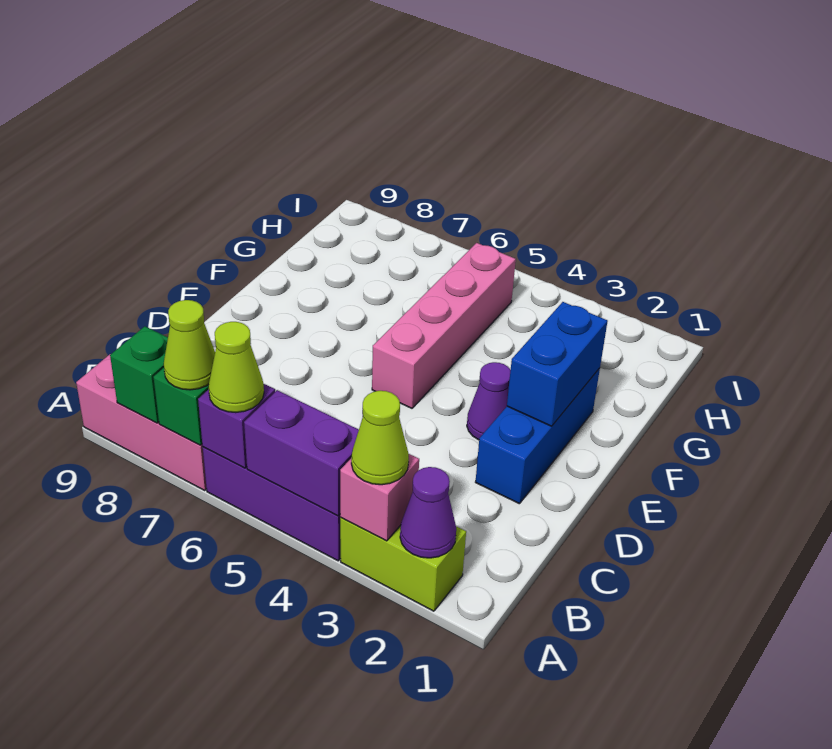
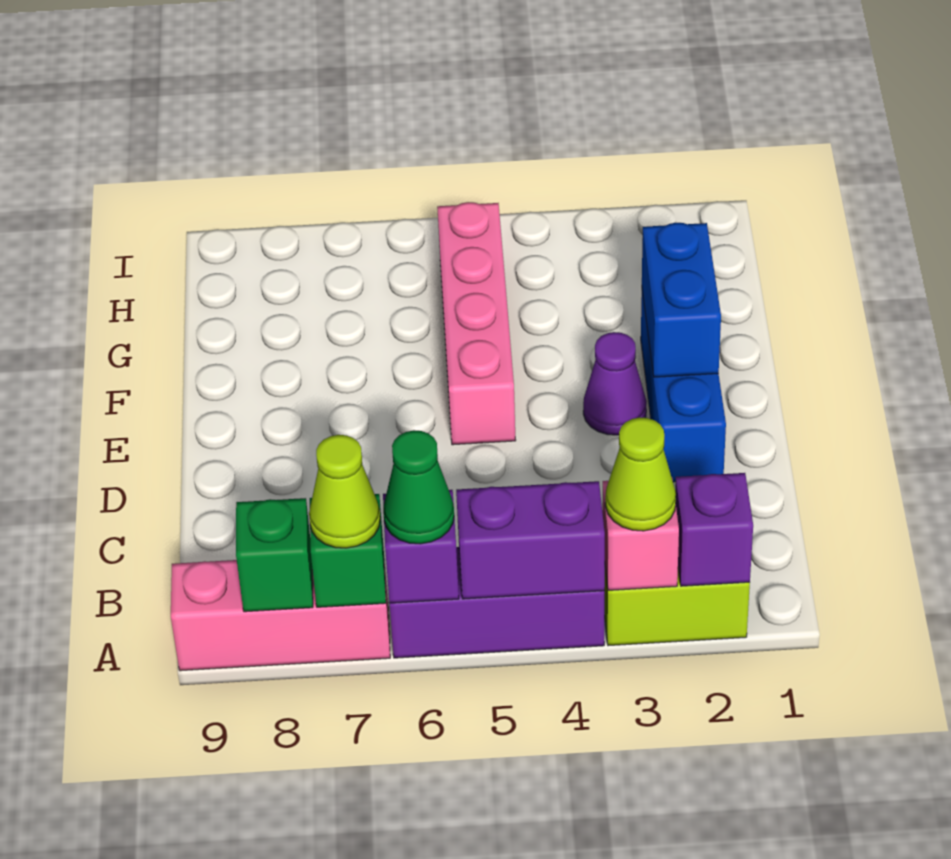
purple 1x1 cone [400,467,456,558] -> purple 1x1 brick [675,473,753,586]
lime 1x1 cone [209,322,264,413] -> green 1x1 cone [383,430,454,544]

